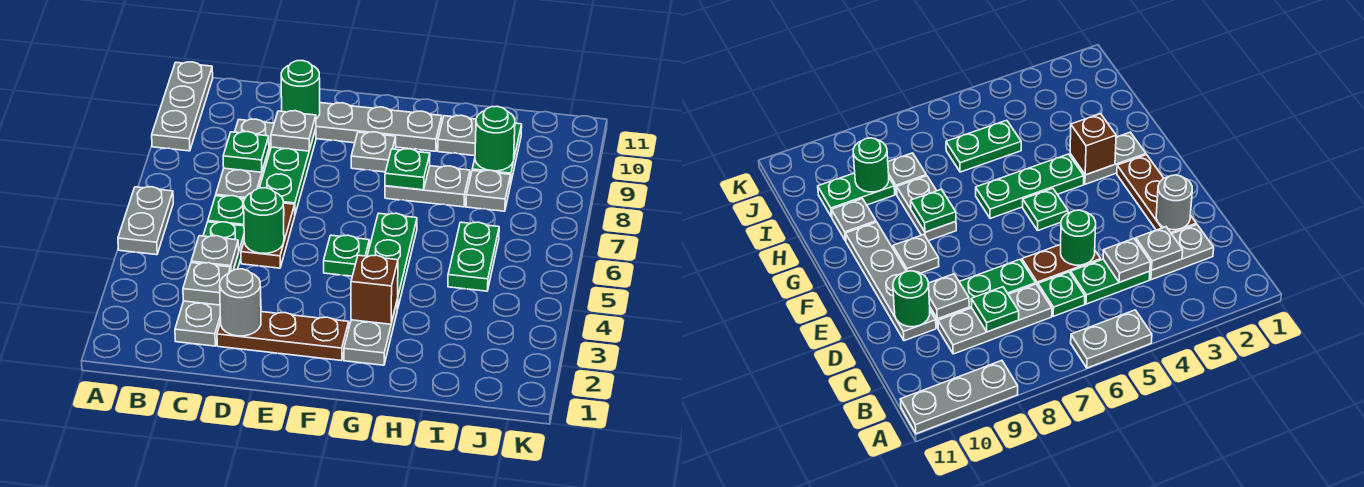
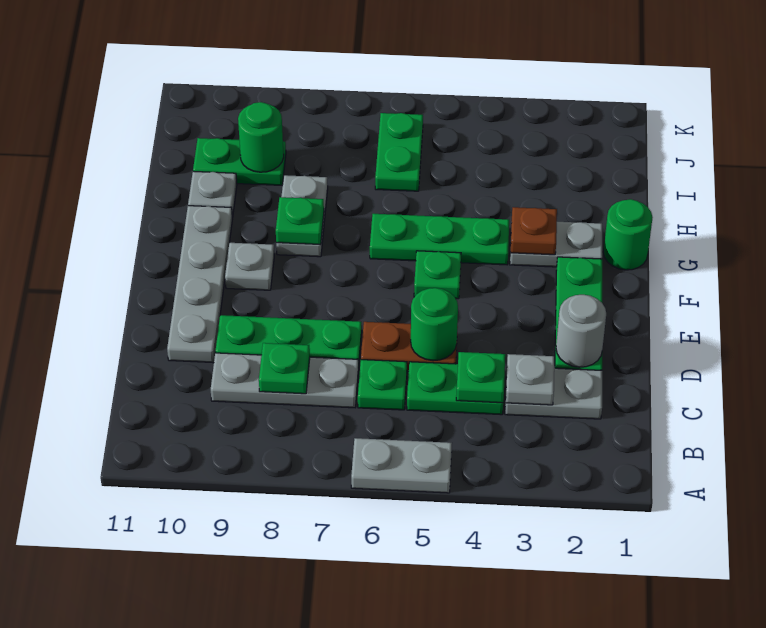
grey 1x3 plate [152,62,213,151] -> none
grey 1x1 plate [191,236,239,271] -> green 1x1 plate [456,352,505,403]
brown 1x3 plate [217,312,349,361] -> green 1x3 plate [555,257,602,370]
grey 1x1 plate [271,111,316,151] -> none
green 1x1 round brick [281,60,320,119] -> green 1x1 round brick moved to [603,199,653,270]
brown 1x1 brick [351,255,398,324] -> brown 1x1 plate [511,207,557,255]
green 1x2 plate [448,222,499,291] -> green 1x2 plate turned to [375,113,423,191]
grey 1x1 plate [466,170,511,211] -> none

